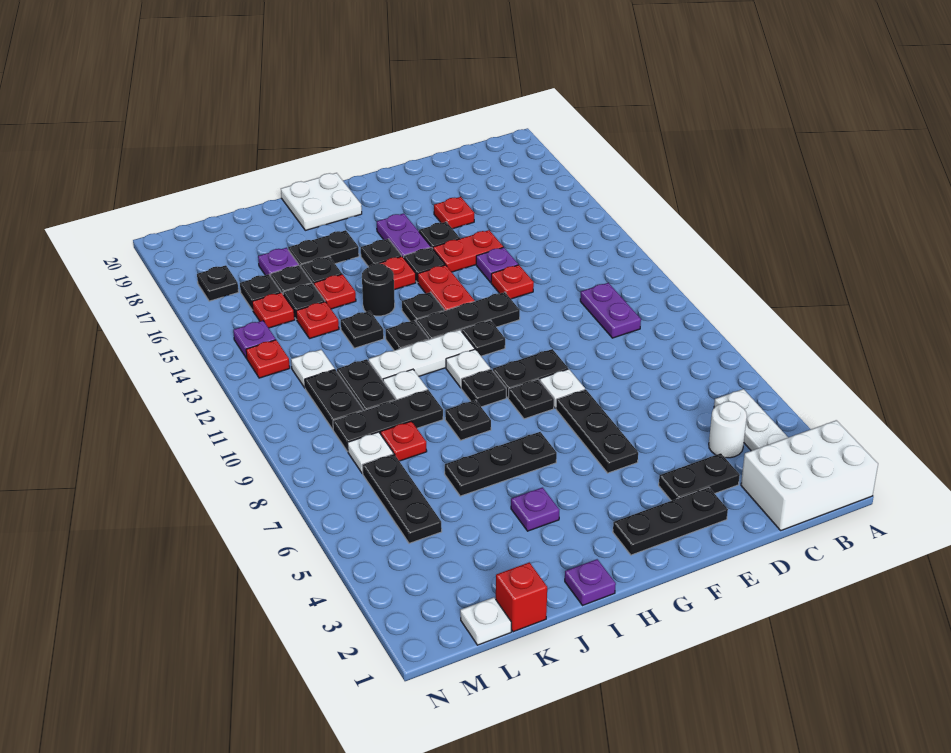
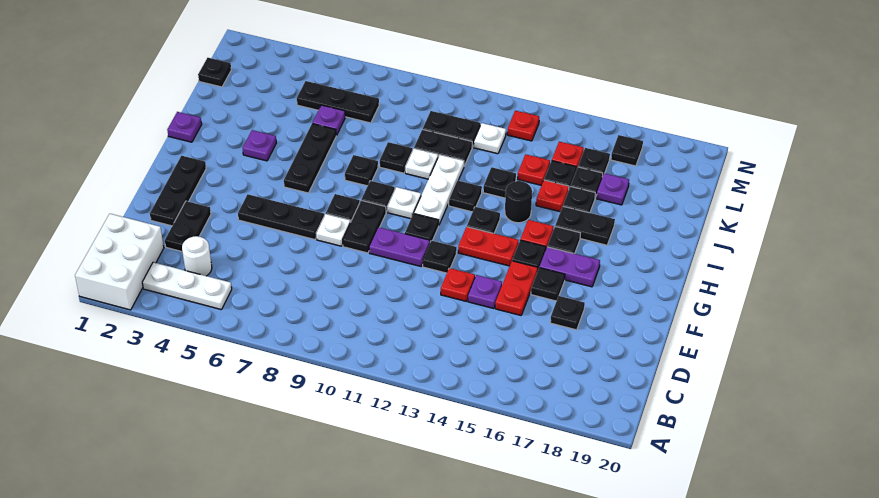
purple 1x2 plate [580,283,641,338] -> purple 1x2 plate moved to [369,227,430,266]
red 1x1 plate [434,197,474,229] -> black 1x1 plate [550,296,585,330]
black 1x3 plate [416,292,520,339] -> black 1x1 plate [423,241,457,273]
white 2x2 plate [281,173,362,230] -> none
black 1x2 plate [288,230,359,267] -> black 1x2 plate turned to [555,206,615,245]
black 1x3 plate [333,390,443,451] -> black 1x1 plate [380,142,412,173]
red 1x1 brick [496,562,547,632] -> none
red 1x1 plate [380,421,427,461] -> none
white 1x1 plate [460,597,511,645] -> black 1x1 plate [198,58,231,87]
white 1x1 plate [347,432,393,474] -> none
purple 1x1 plate [233,321,276,358] -> purple 1x1 plate moved to [312,105,345,135]

